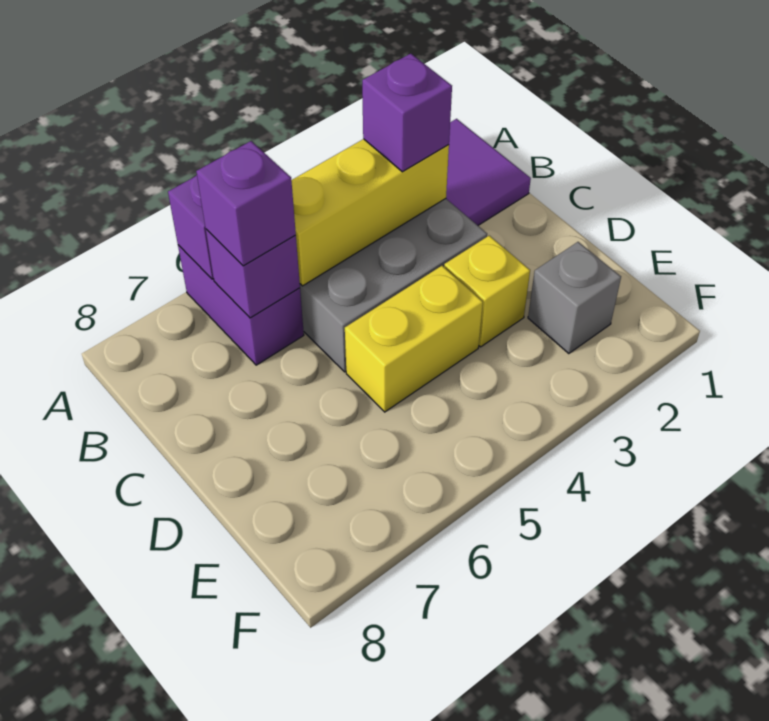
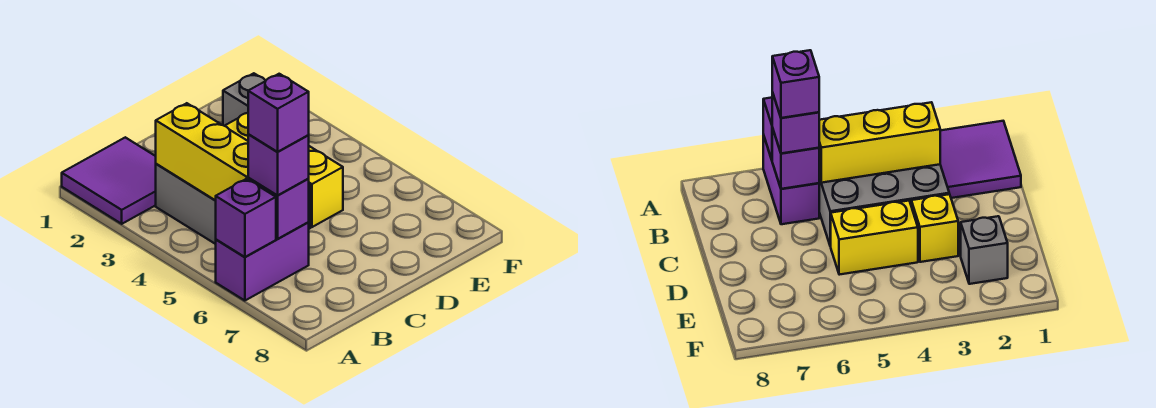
purple 1x1 brick [362,54,452,172] -> purple 1x1 brick moved to [248,74,309,152]

